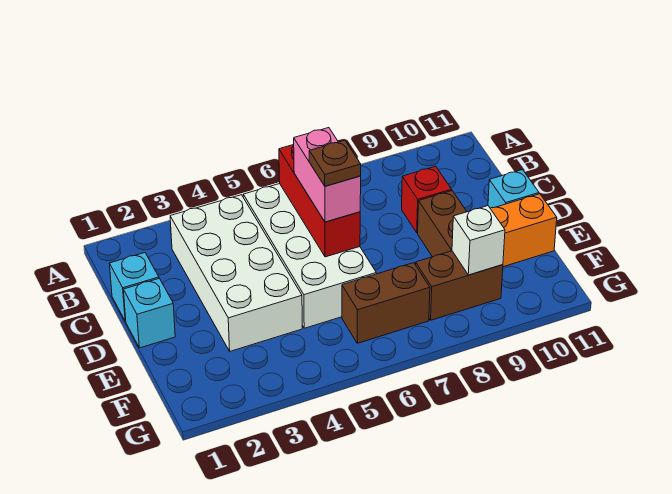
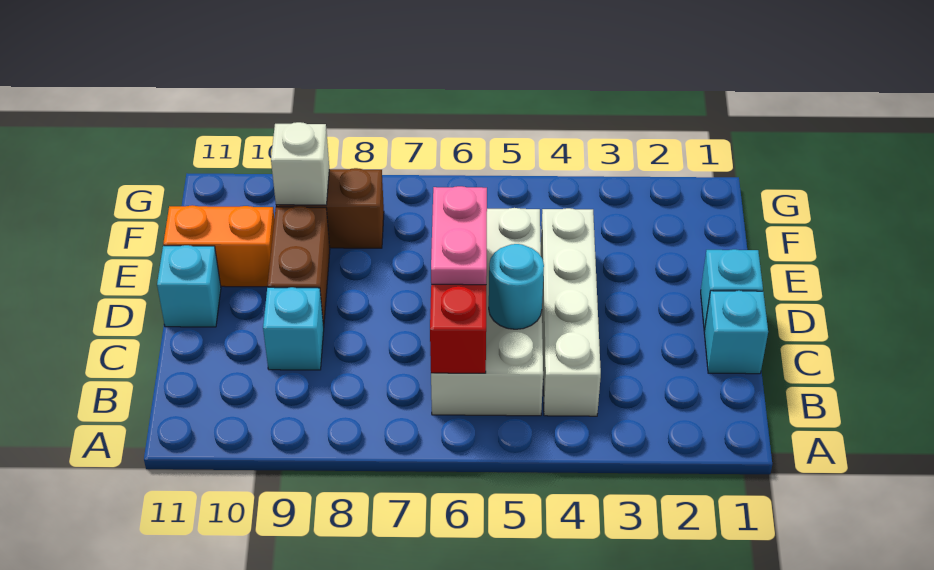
white 2x4 brick [170,195,302,351] -> white 1x4 brick [541,208,601,416]
none -> cyan 1x1 round brick [489,244,544,329]
pink 1x2 brick [294,128,361,222] -> pink 1x2 plate [431,186,487,285]
red 1x1 brick [402,166,452,233] -> cyan 1x1 brick [263,287,324,370]
brown 1x1 plate [309,140,361,186] -> none
brown 1x2 brick [342,263,430,343] -> none

